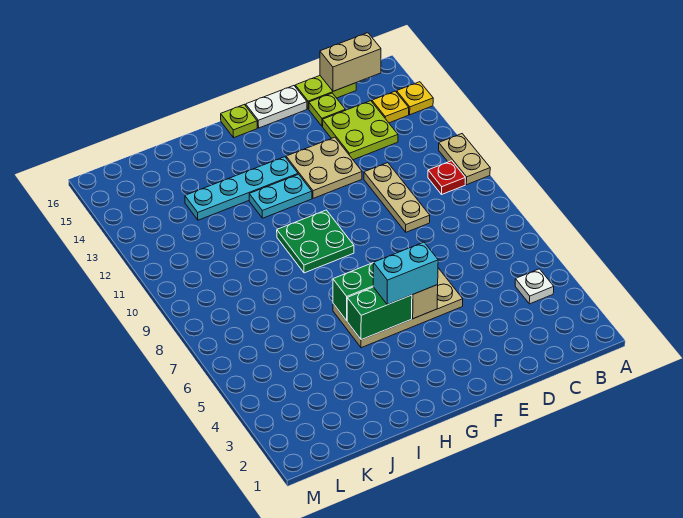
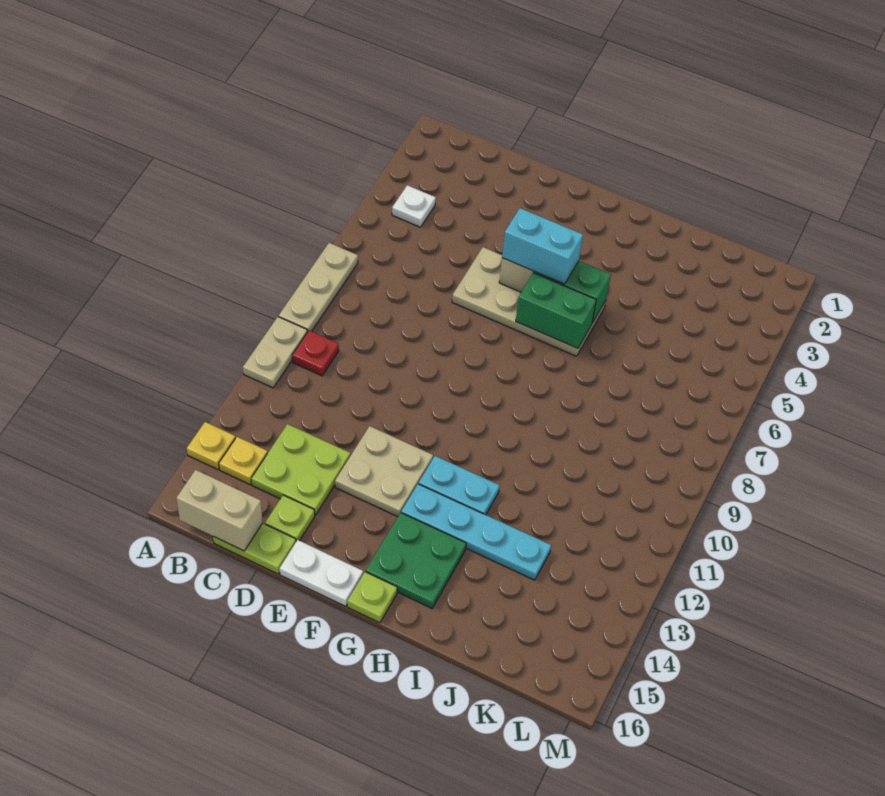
tan 1x3 plate [364,163,430,232] -> tan 1x3 plate moved to [279,243,358,332]
green 2x2 plate [277,210,354,273] -> green 2x2 plate moved to [366,513,466,608]

